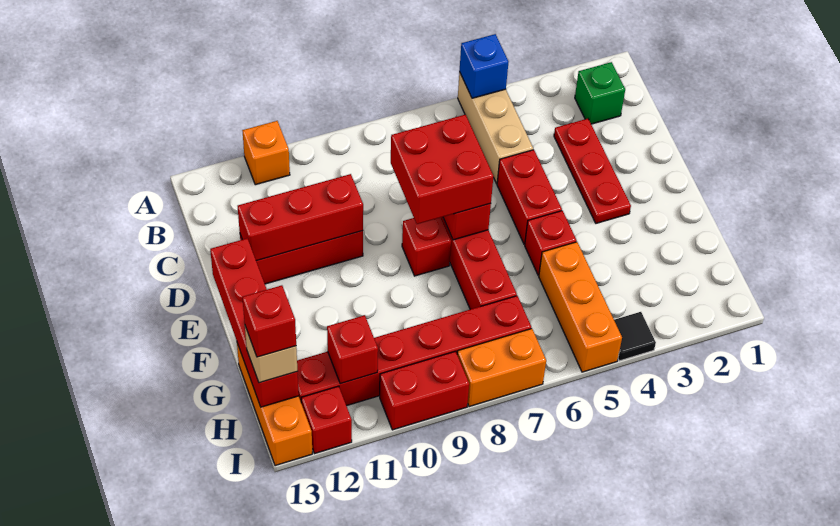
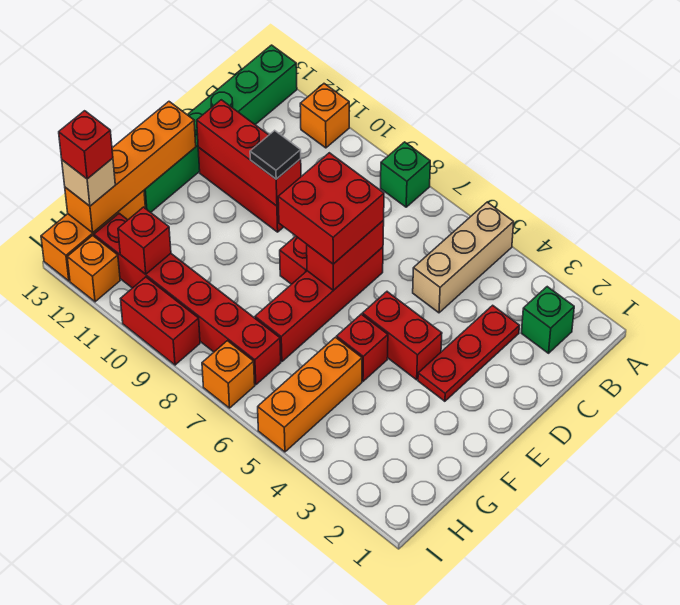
blue 1x1 brick [459,34,508,98] -> none
none -> green 1x1 brick [381,142,430,207]
none -> green 1x6 brick [144,45,297,212]
red 1x2 brick [497,150,562,244] -> red 1x2 brick turned to [362,292,442,380]
red 1x4 brick [210,238,299,407] -> orange 1x4 brick [65,102,196,233]
black 1x1 tile [614,312,656,361] -> black 1x1 tile moved to [250,130,301,179]
orange 1x2 brick [457,329,546,407] -> orange 1x1 brick [202,341,255,408]
red 1x1 brick [301,386,352,454] -> orange 1x1 brick [67,235,120,302]

